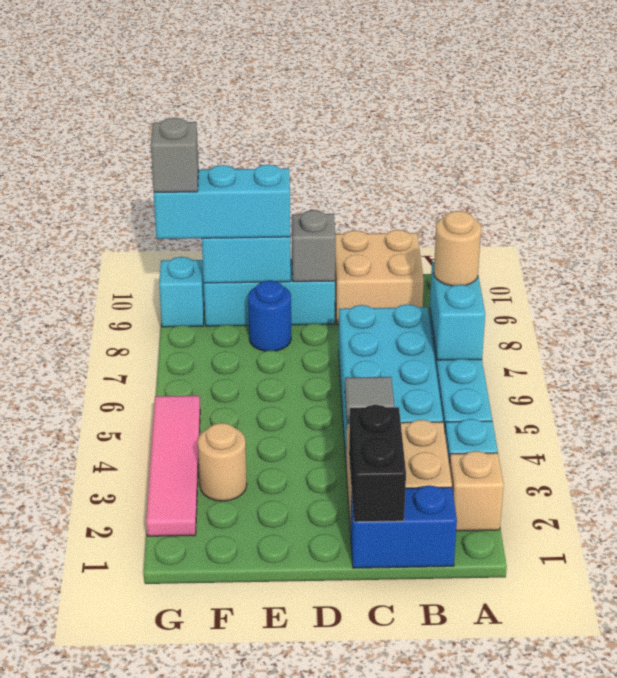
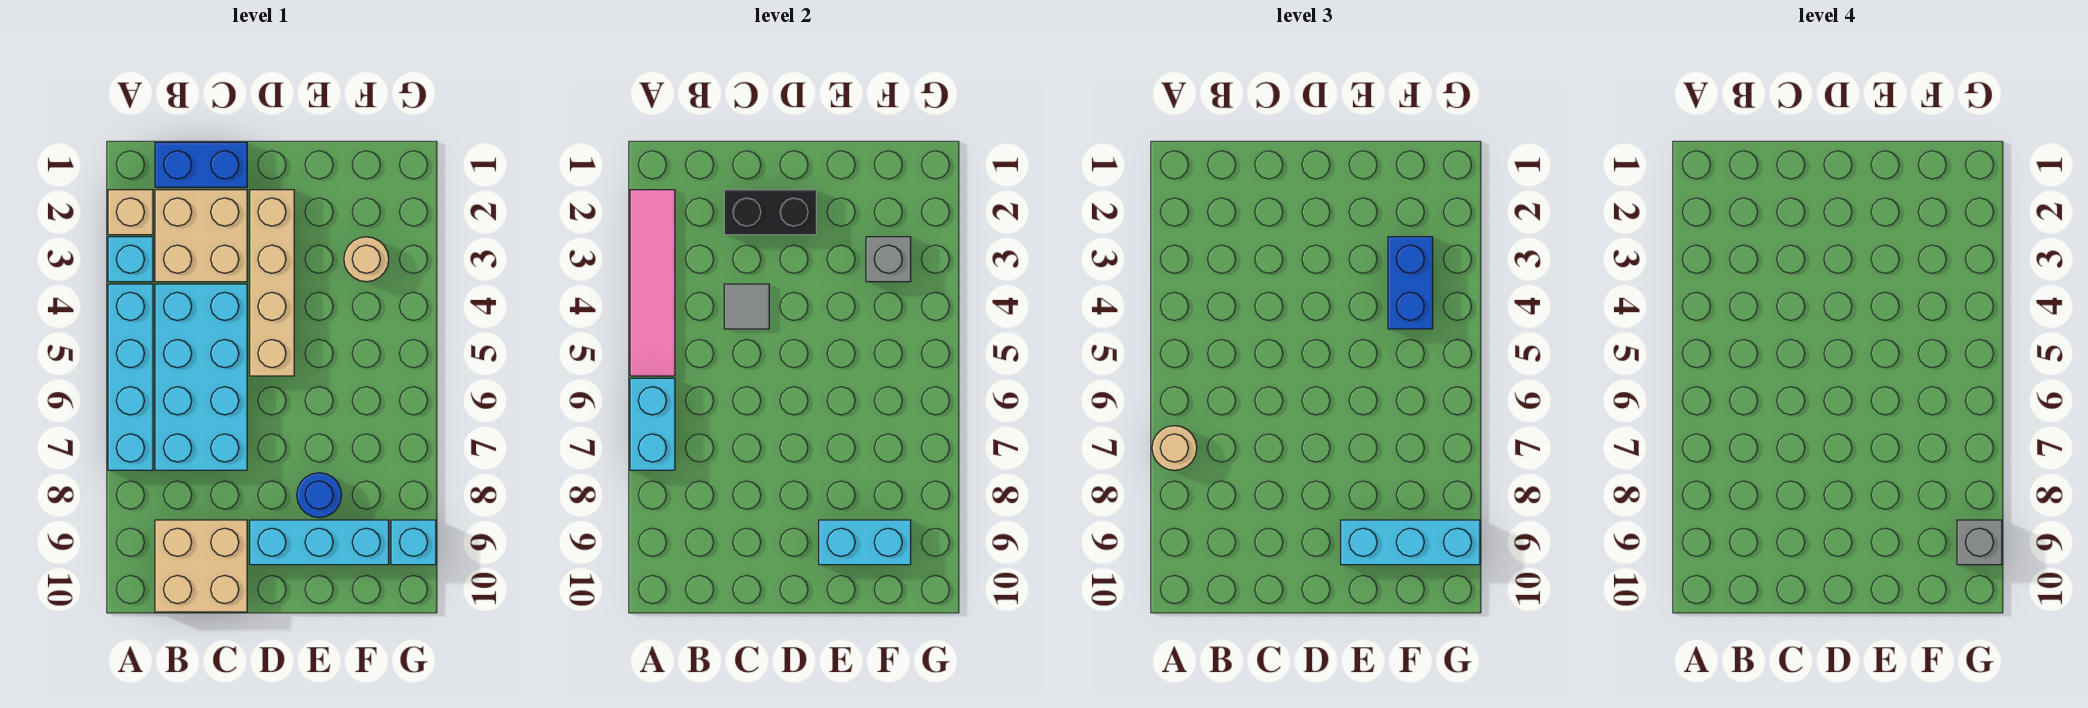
black 1x2 brick [349,405,406,522] -> black 1x2 brick turned to [724,190,816,235]
none -> tan 1x4 brick [250,190,294,376]
grey 1x1 brick [292,210,336,282] -> grey 1x1 brick moved to [866,237,911,282]
none -> blue 1x2 brick [1388,237,1433,329]
pink 1x4 tile [146,396,200,536] -> pink 1x4 tile moved to [630,190,675,376]

